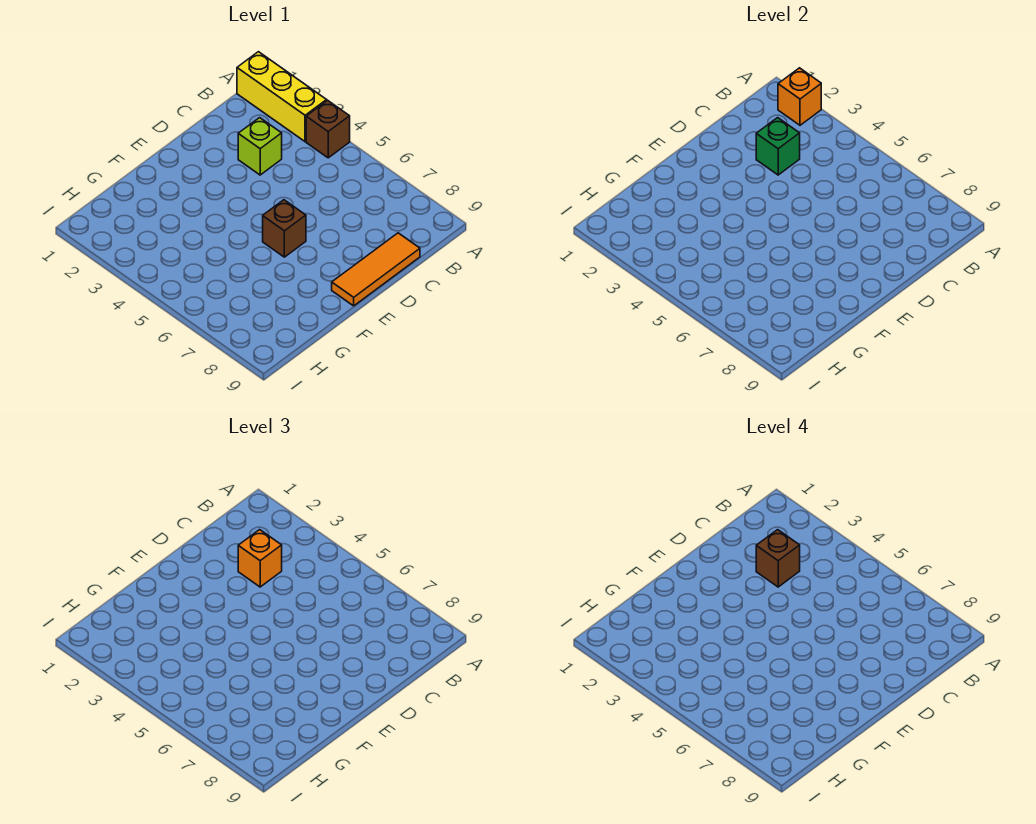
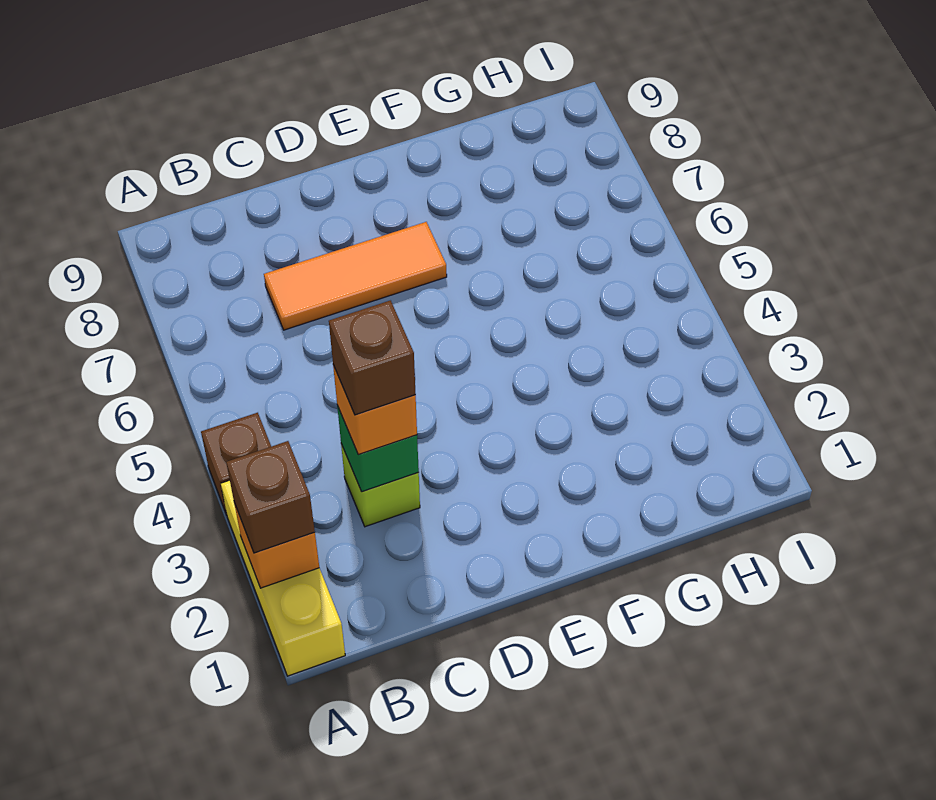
orange 1x3 tile [332,233,420,306] -> orange 1x3 tile moved to [264,222,447,330]
brown 1x1 brick [263,200,306,257] -> brown 1x1 brick moved to [226,441,315,553]

